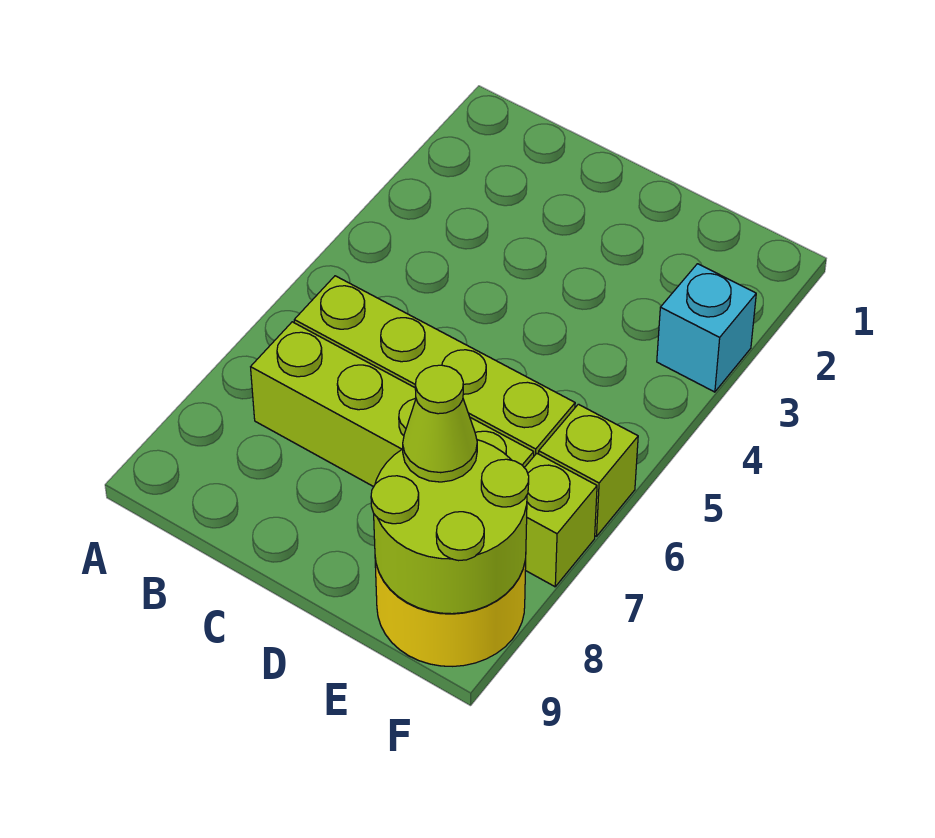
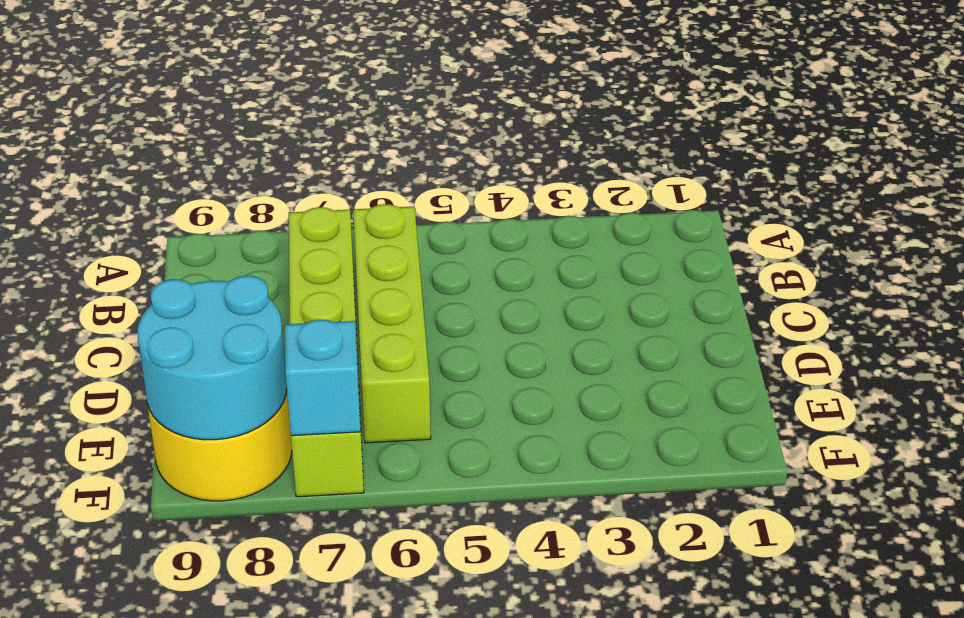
lime 2x2 round brick [371,440,529,614] -> cyan 2x2 round brick [137,276,287,440]
lime 1x1 cone [403,365,477,482] -> none
cyan 1x1 brick [657,264,756,392] -> cyan 1x1 brick moved to [285,320,361,436]
lime 1x1 brick [539,404,638,536] -> none

